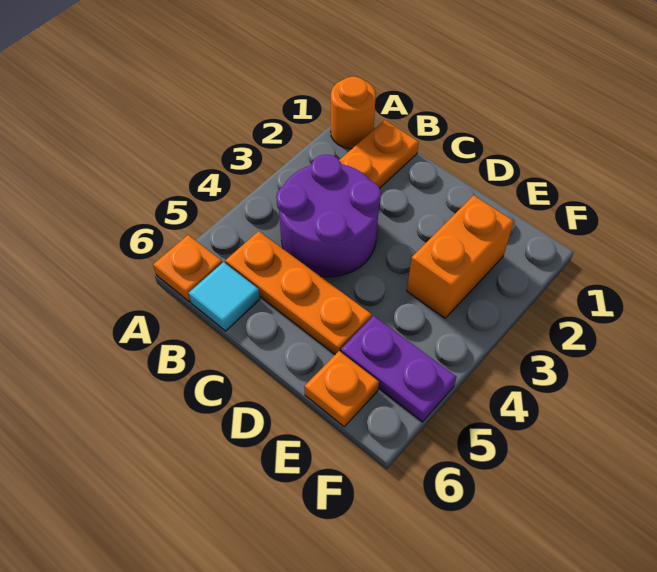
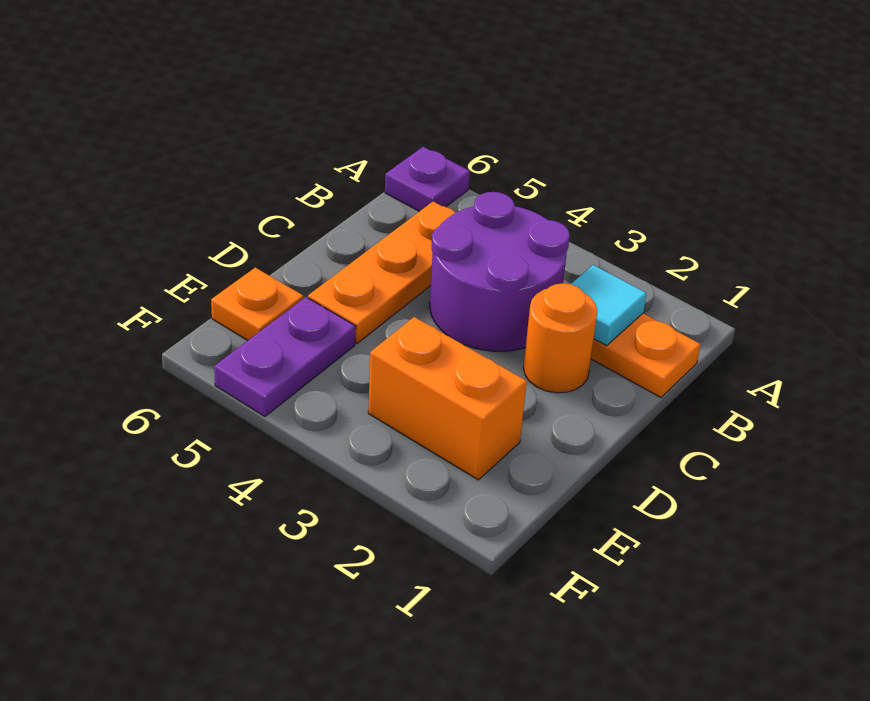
orange 1x1 round brick [331,77,376,149] -> orange 1x1 round brick moved to [523,283,597,393]
orange 1x1 plate [153,235,222,302] -> purple 1x1 plate [385,147,470,212]
cyan 1x1 tile [189,262,260,331] -> cyan 1x1 tile moved to [571,265,647,346]

